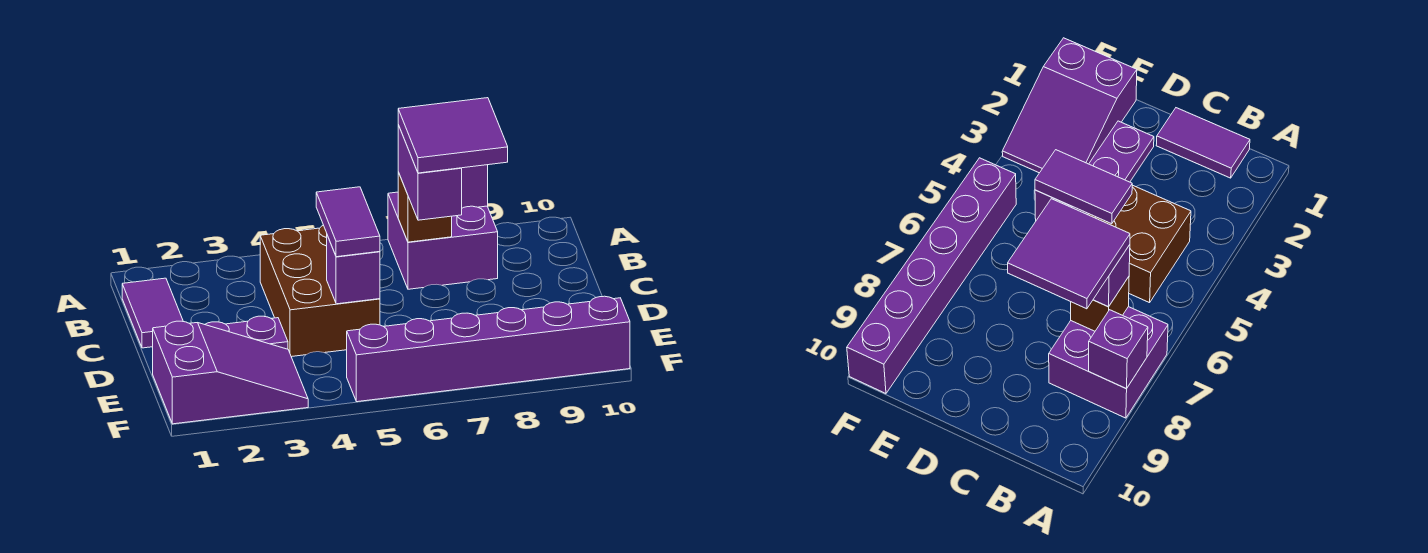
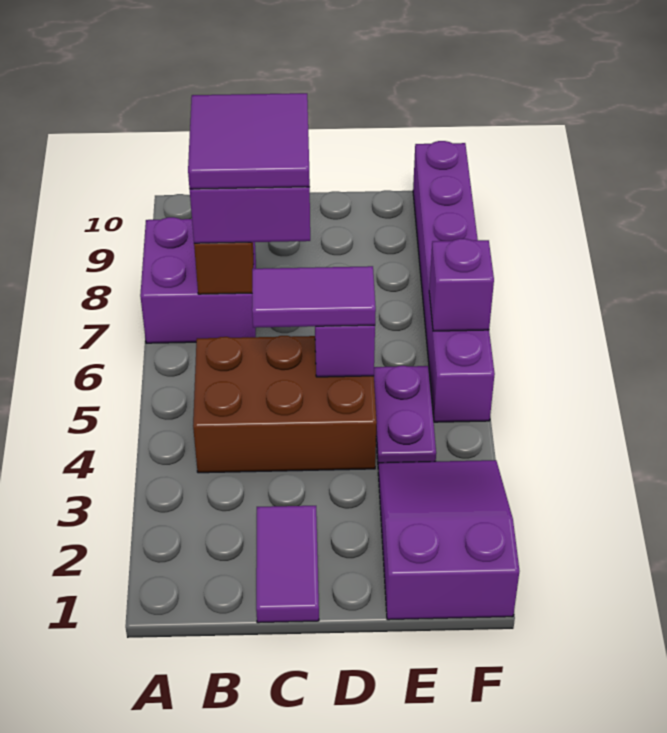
purple 1x1 brick [462,165,488,208] -> purple 1x1 brick moved to [429,239,494,331]
purple 1x2 tile [122,278,183,348] -> purple 1x2 tile turned to [256,506,319,623]
purple 1x2 plate [205,316,288,349] -> purple 1x2 plate moved to [374,366,436,463]

